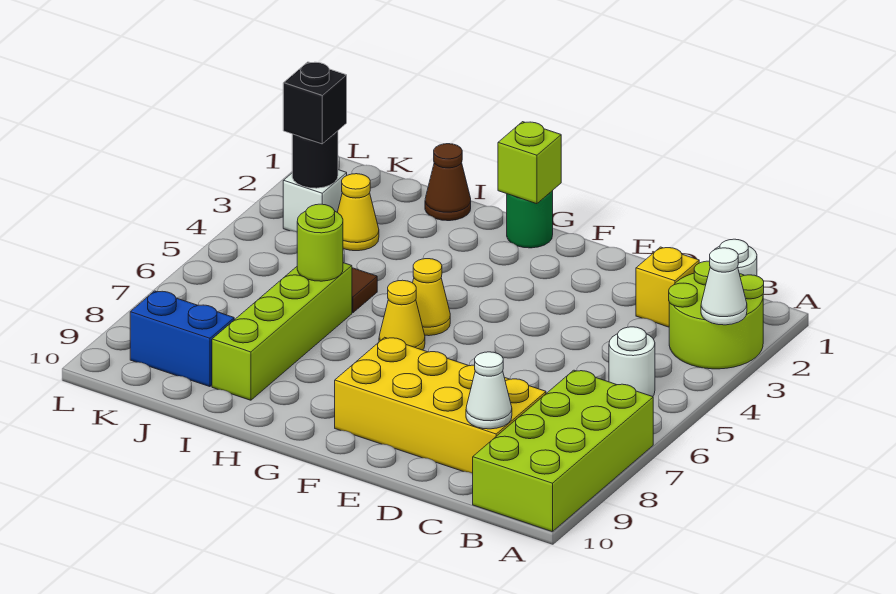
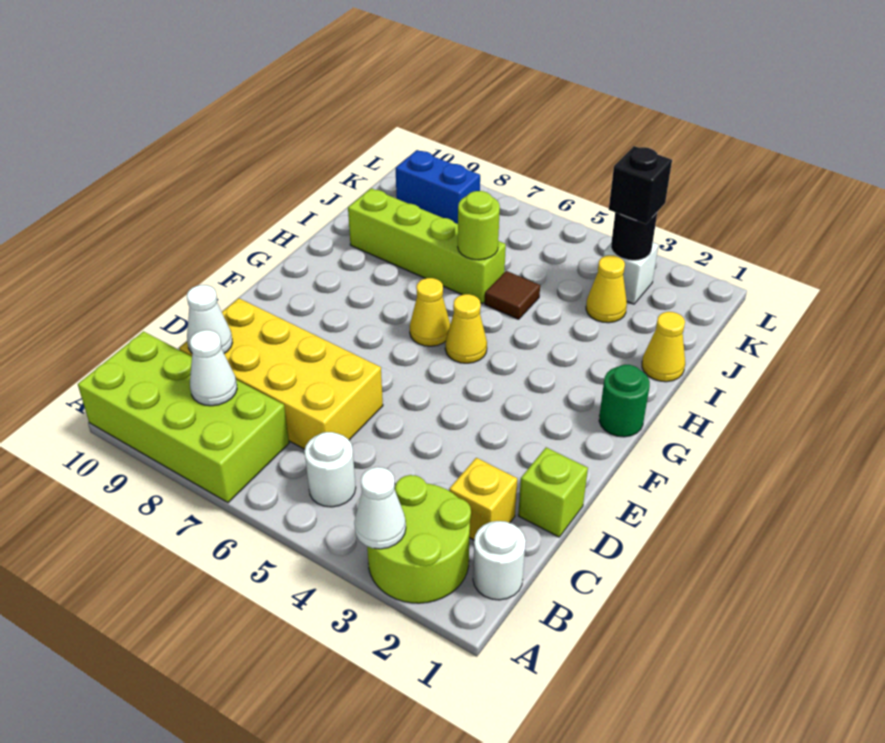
none -> white 1x1 cone [190,330,237,406]
yellow 2x4 brick [335,337,546,473] -> yellow 2x4 brick turned to [179,298,383,449]
lime 1x1 brick [498,122,561,204] -> lime 1x1 brick moved to [518,448,588,537]
brown 1x1 cone [425,144,471,221] -> yellow 1x1 cone [642,312,685,382]
blue 1x2 brick [130,291,234,387] -> blue 1x2 brick turned to [396,150,480,224]

